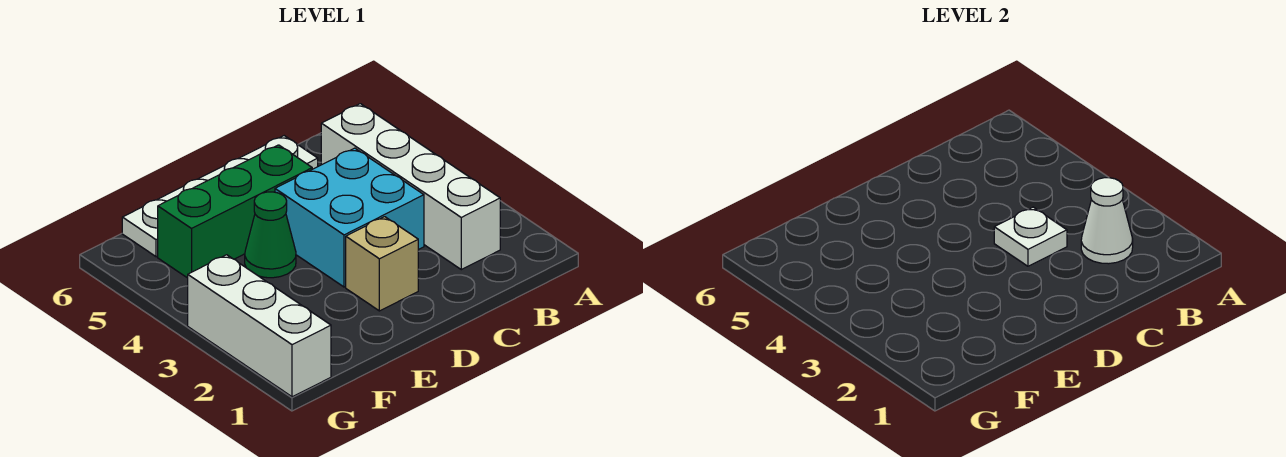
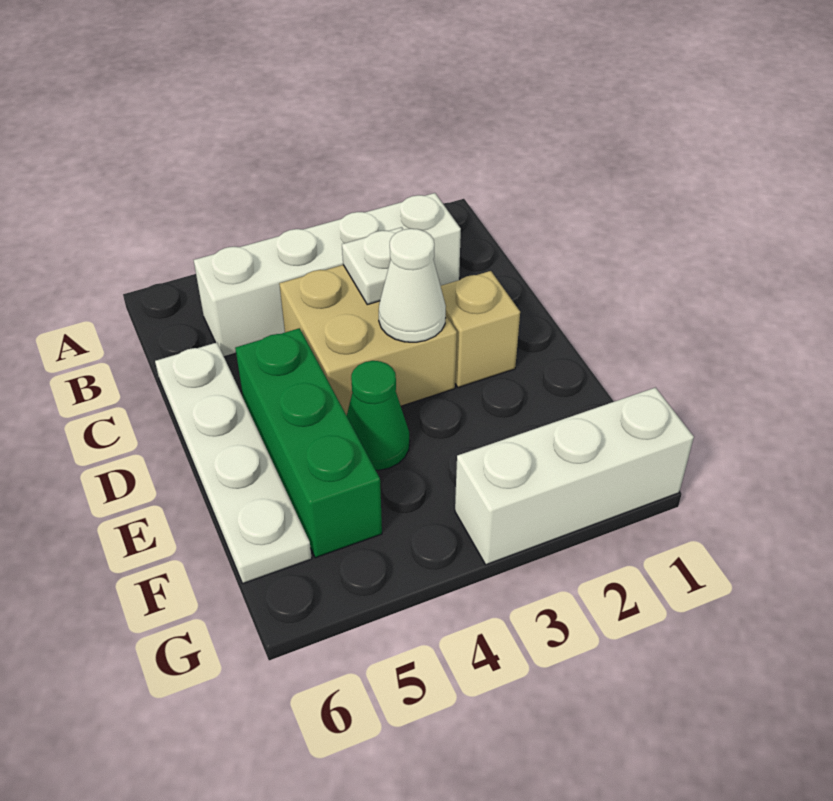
white 1x1 cone [1081,178,1133,264] -> white 1x1 cone moved to [379,229,446,342]
cyan 2x2 brick [275,148,424,287] -> tan 2x2 brick [279,265,457,415]

